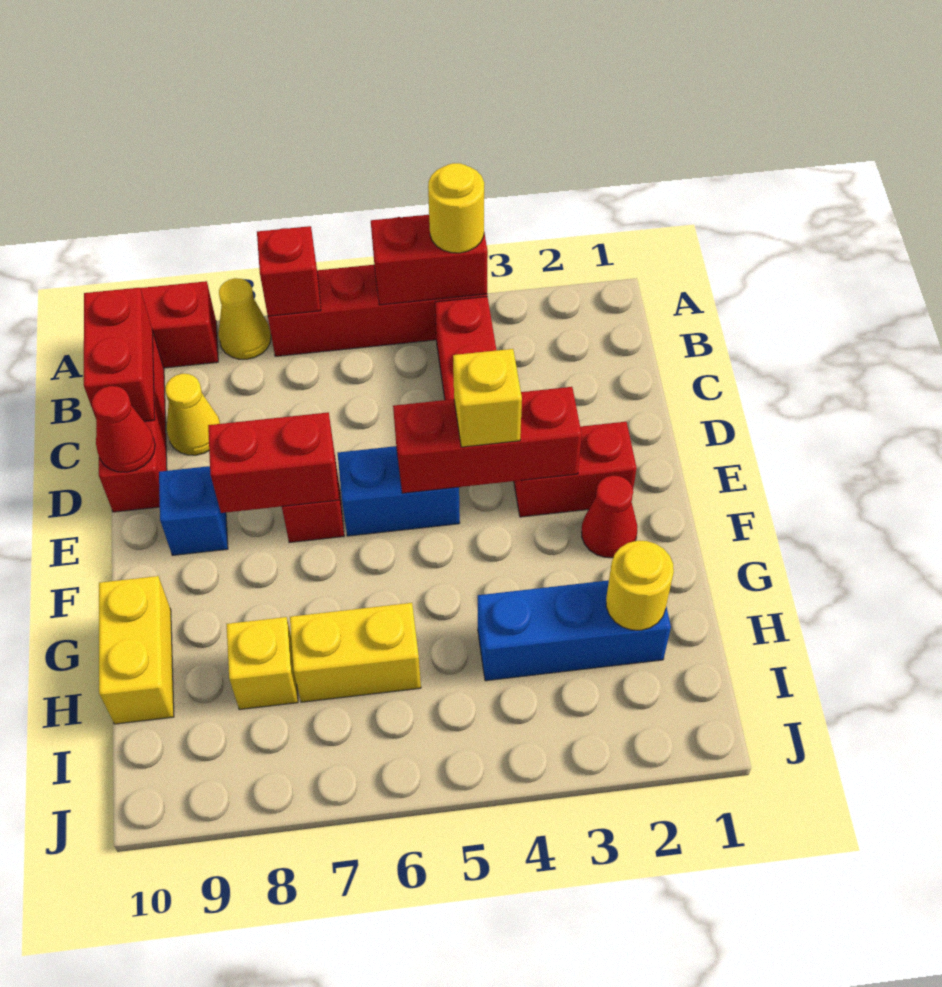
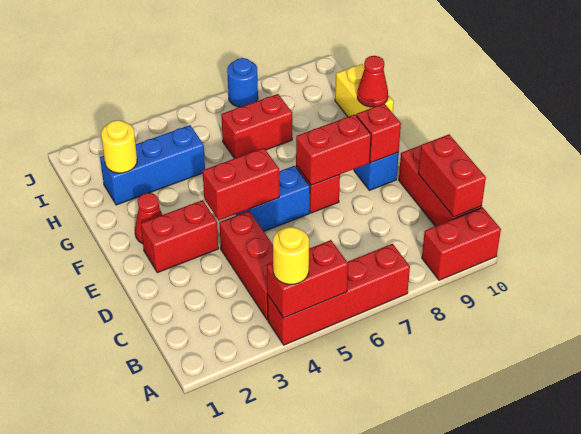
red 1x1 brick [257,226,321,316] -> red 1x1 brick moved to [356,103,401,163]
yellow 1x1 cone [218,278,271,359] -> none
yellow 1x1 cone [165,374,220,455] -> none
red 1x1 cone [92,386,155,472] -> red 1x1 cone moved to [357,56,388,107]
red 1x3 brick [393,387,582,493] -> red 1x2 brick [203,148,279,220]
yellow 1x1 brick [453,349,522,447] -> none
yellow 1x2 brick [290,603,421,702] -> red 1x2 brick [221,94,292,158]
yellow 1x1 brick [226,617,298,710] -> none
none -> blue 1x1 round brick [227,58,258,107]

